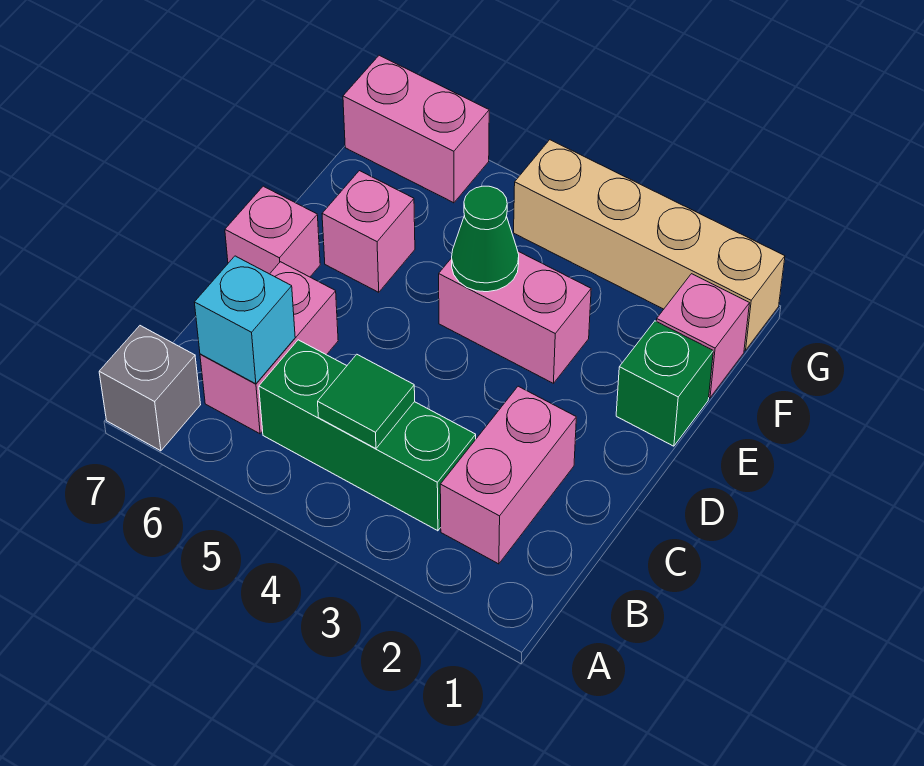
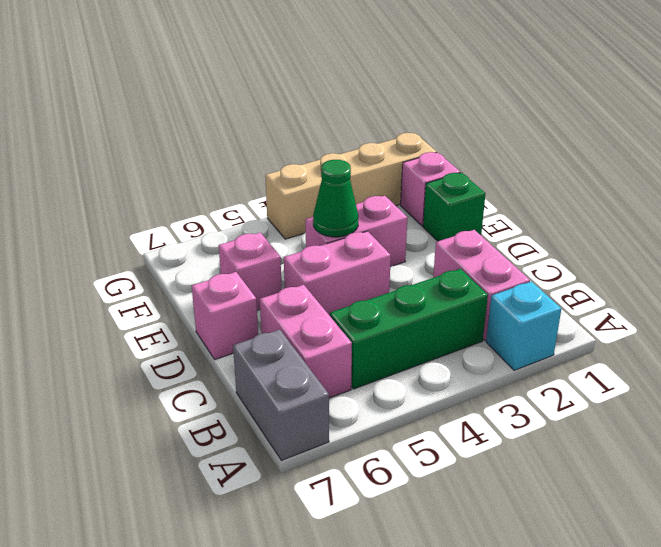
grey 1x1 brick [99,326,201,451] -> grey 1x2 brick [233,330,329,460]
green 1x1 tile [318,354,415,449] -> none
cyan 1x1 brick [194,256,295,384] -> cyan 1x1 brick moved to [486,282,561,370]
pink 1x2 brick [343,55,489,203] -> pink 1x2 brick moved to [284,231,391,316]

